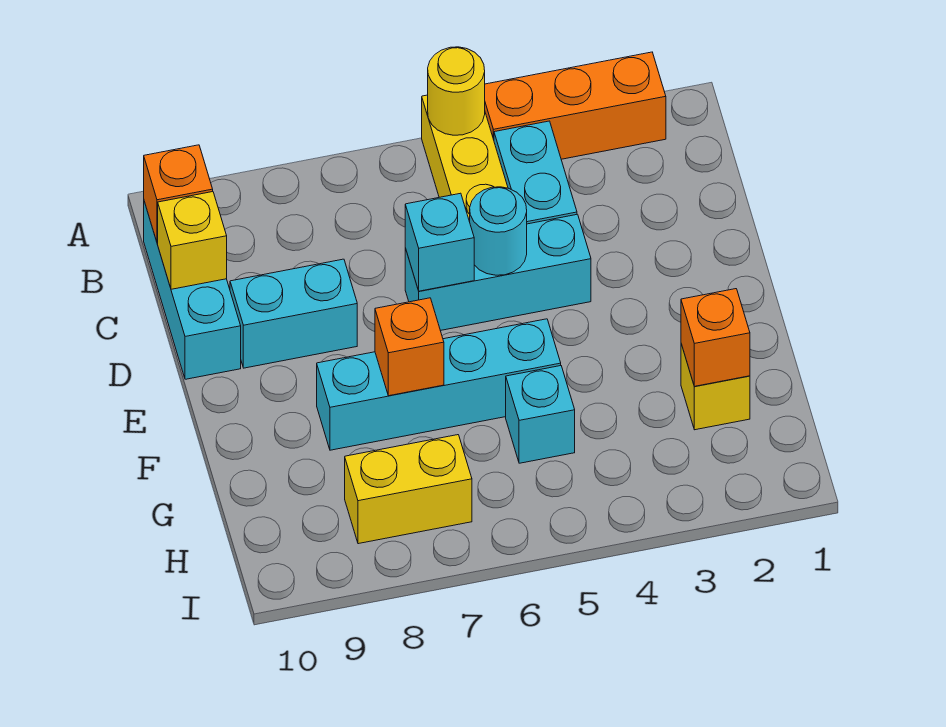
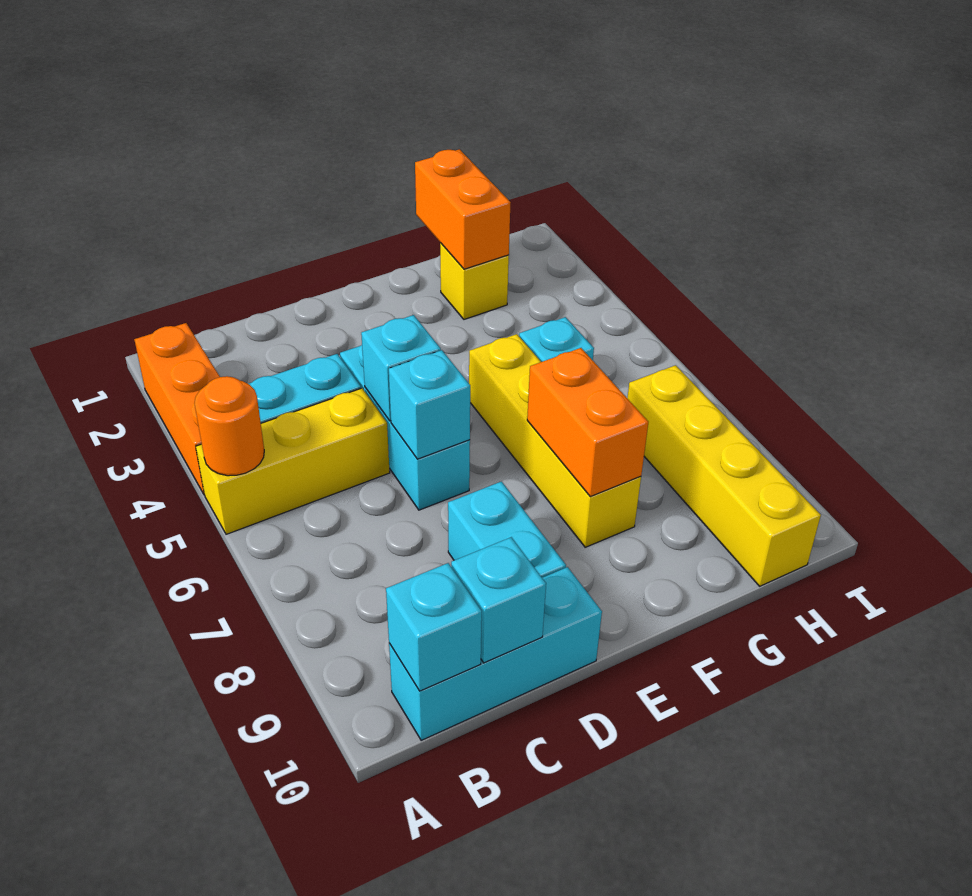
yellow 1x1 round brick [428,47,485,135] -> orange 1x1 round brick [194,376,264,476]
orange 1x1 brick [144,145,213,243] -> cyan 1x1 brick [386,563,482,691]
yellow 1x1 brick [158,192,227,289] -> cyan 1x1 brick [451,537,546,663]
cyan 1x1 round brick [470,187,527,275] -> cyan 1x1 brick [361,315,441,421]
cyan 1x4 brick [317,319,561,450] -> yellow 1x4 brick [469,334,641,547]
orange 1x1 brick [375,298,444,396] -> orange 1x2 brick [527,348,648,497]
orange 1x1 brick [681,289,750,386] -> orange 1x2 brick [415,149,511,269]
yellow 1x2 brick [345,435,472,544] -> yellow 1x4 brick [627,365,821,586]

